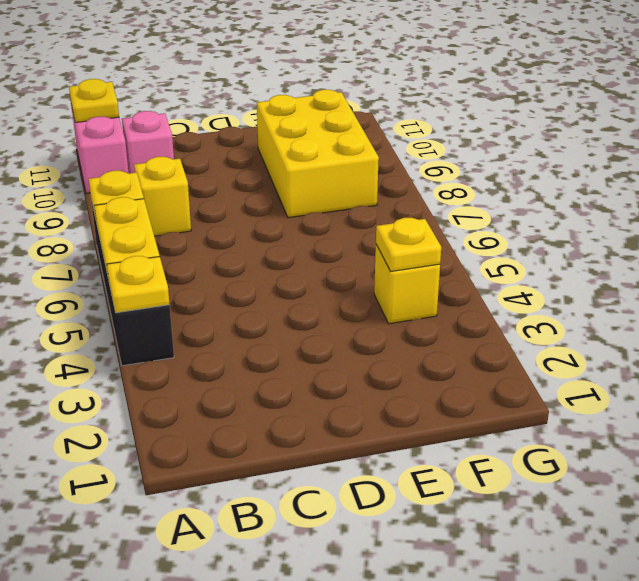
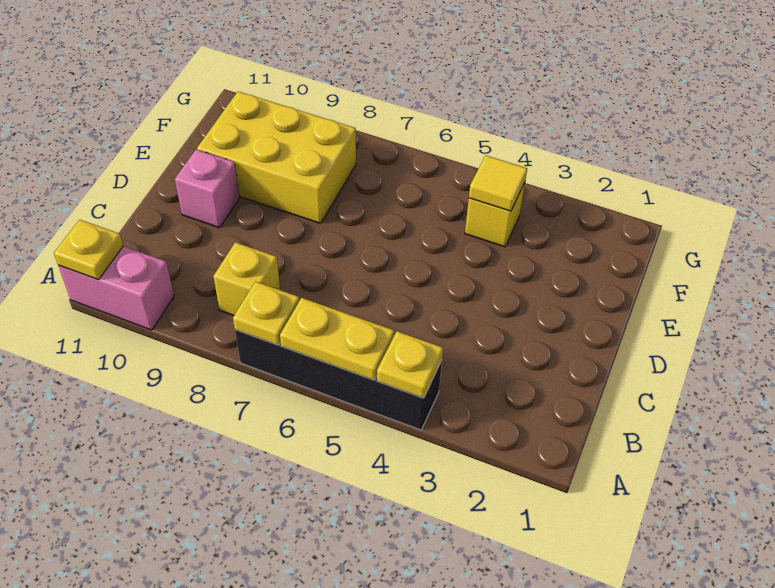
pink 1x1 brick [122,111,174,173] -> pink 1x1 brick moved to [175,150,239,228]
yellow 1x1 plate [376,218,441,271] -> yellow 1x1 tile [469,155,527,211]

